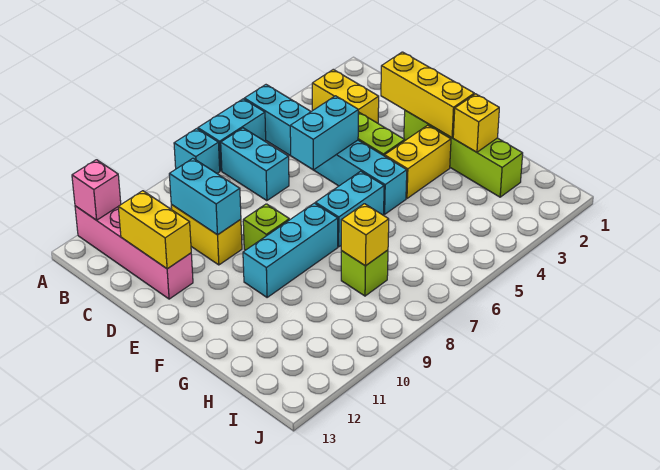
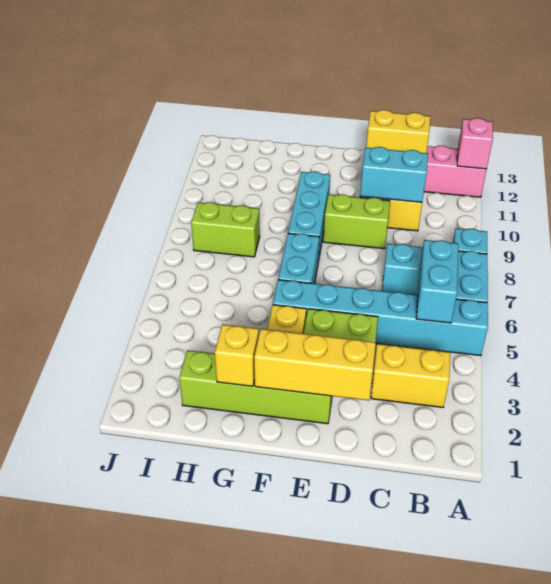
cyan 1x2 brick [290,96,358,170] -> cyan 1x2 brick moved to [416,240,458,323]
lime 1x1 brick [243,204,289,250] -> lime 1x2 brick [323,194,390,249]
lime 1x1 brick [341,250,388,296] -> lime 1x2 brick [191,202,260,257]
yellow 1x1 brick [341,204,389,266] -> none

